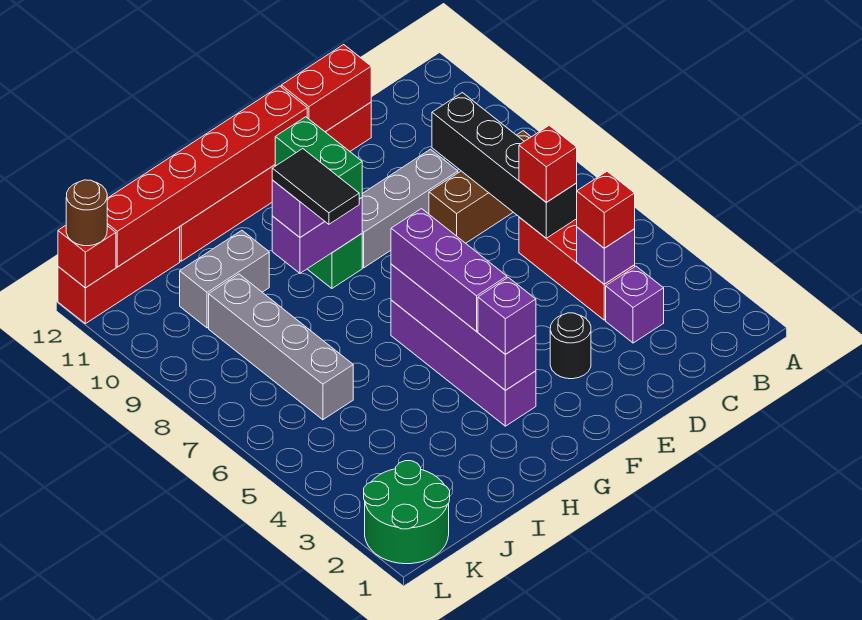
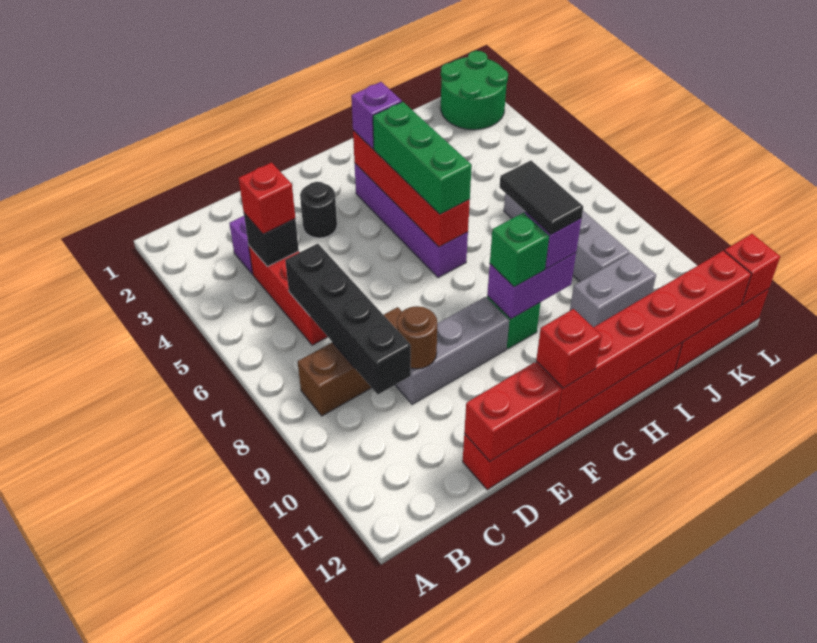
purple 1x1 brick [577,227,635,284] -> black 1x1 brick [244,213,299,266]
red 1x1 brick [519,125,577,202] -> red 1x1 brick moved to [536,309,602,388]
purple 1x4 brick [391,264,536,390] -> red 1x4 brick [353,130,470,247]
purple 1x3 brick [391,209,507,331] -> green 1x3 brick [373,102,472,214]
green 1x2 brick [275,117,362,199] -> green 1x1 brick [490,213,549,287]
brown 1x1 round brick [66,180,107,246] -> brown 1x1 round brick moved to [397,306,437,369]

